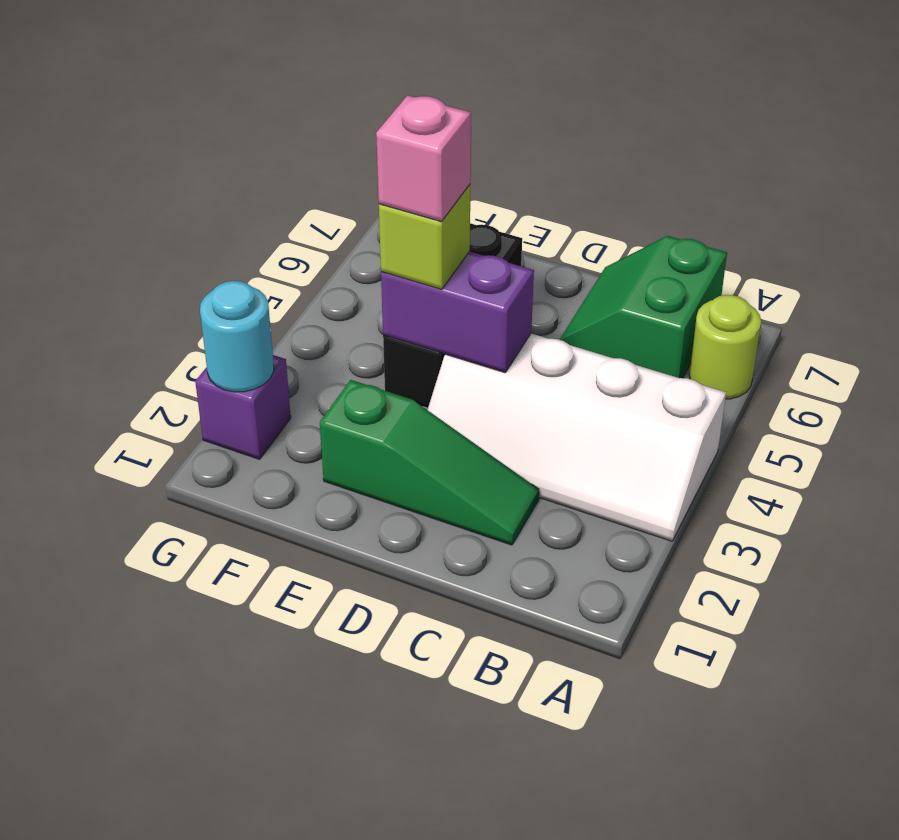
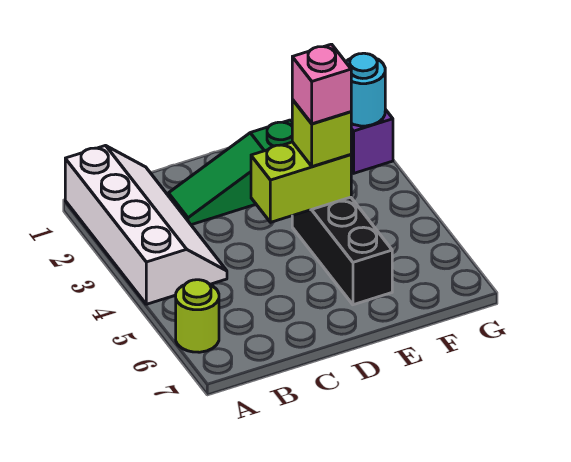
white 2x4 slope [428,334,726,541] -> white 2x4 slope turned to [65,146,227,304]
green 2x2 slope [560,236,727,378] -> none
purple 1x2 brick [381,251,534,373] -> lime 1x2 brick [251,142,351,222]

